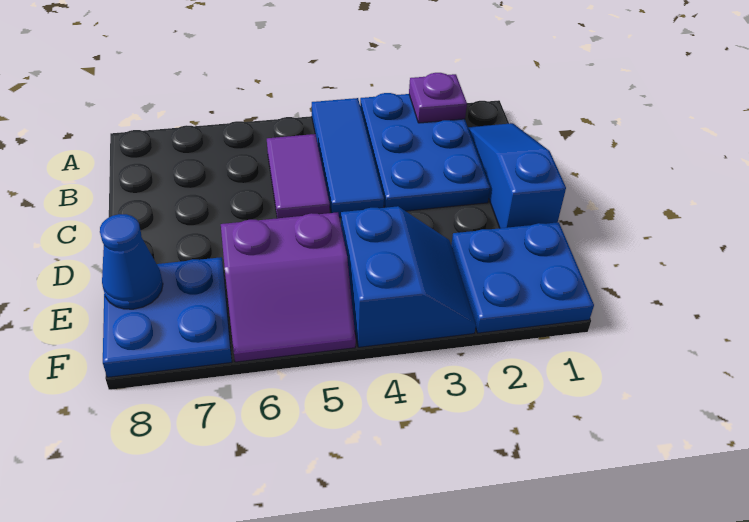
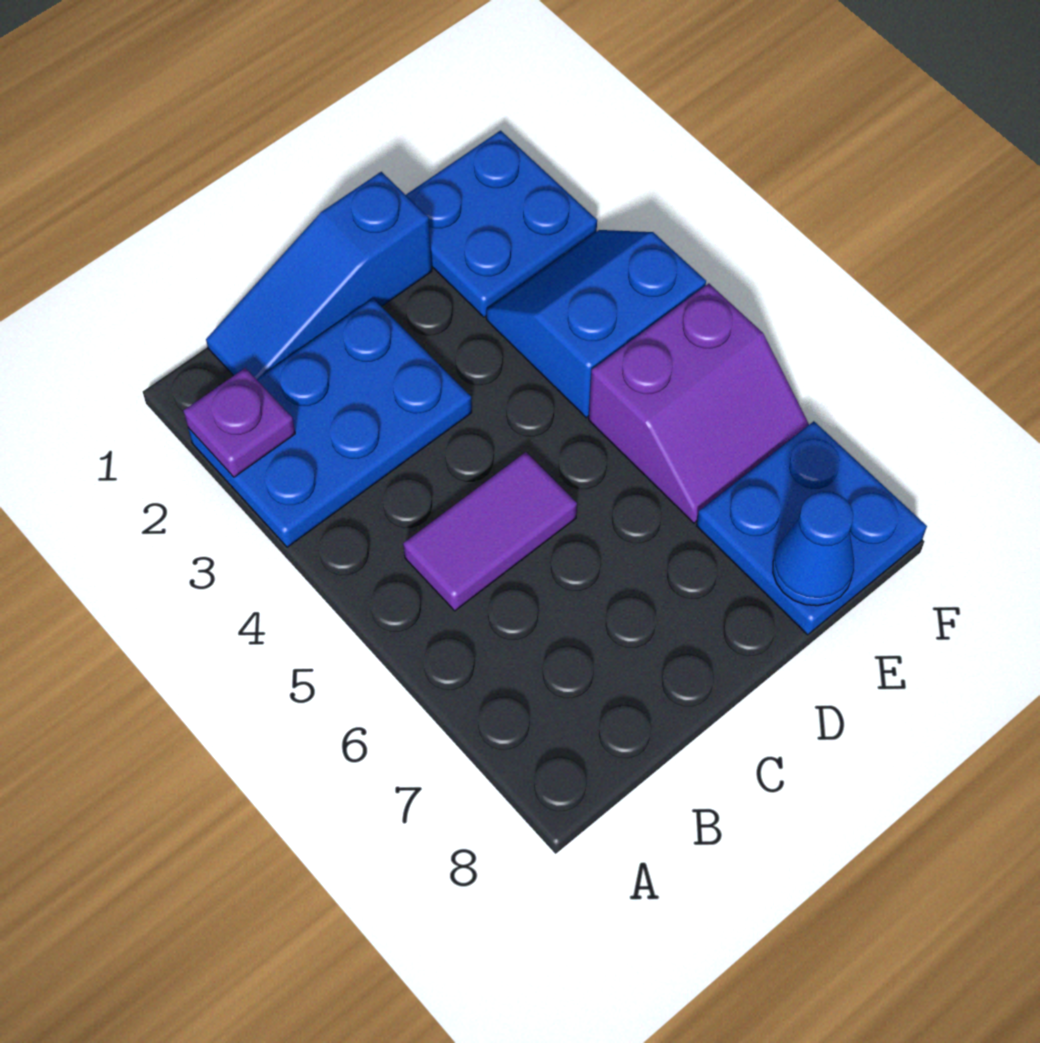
blue 1x3 tile [312,98,384,218] -> none
purple 2x2 slope [221,212,356,362] -> purple 2x2 slope turned to [589,283,809,523]

